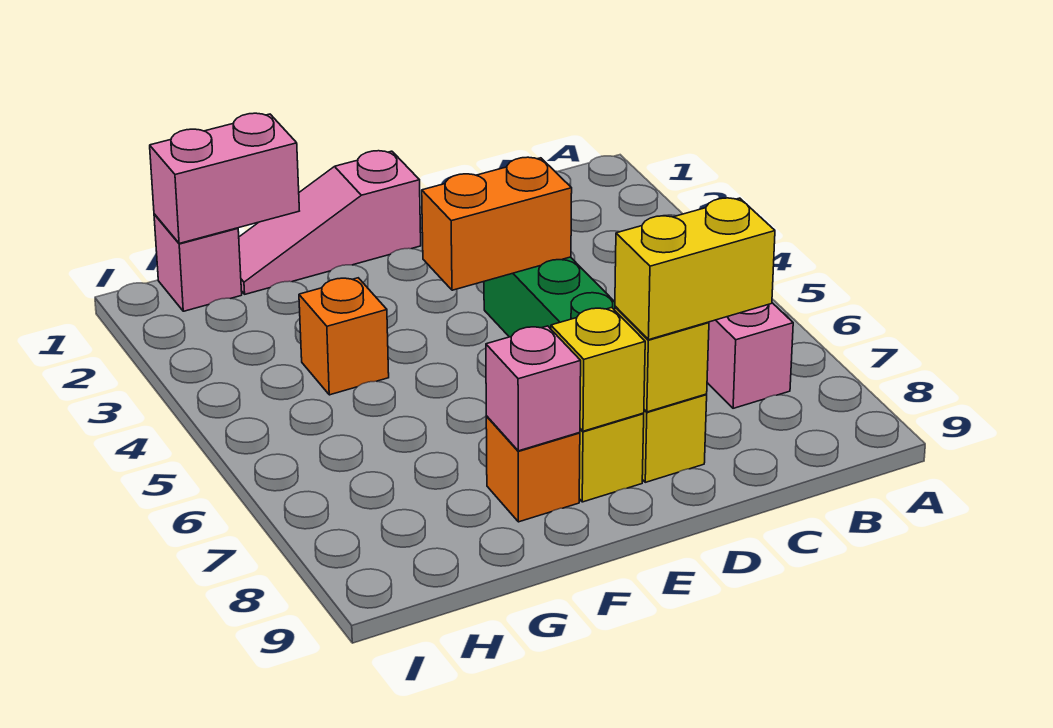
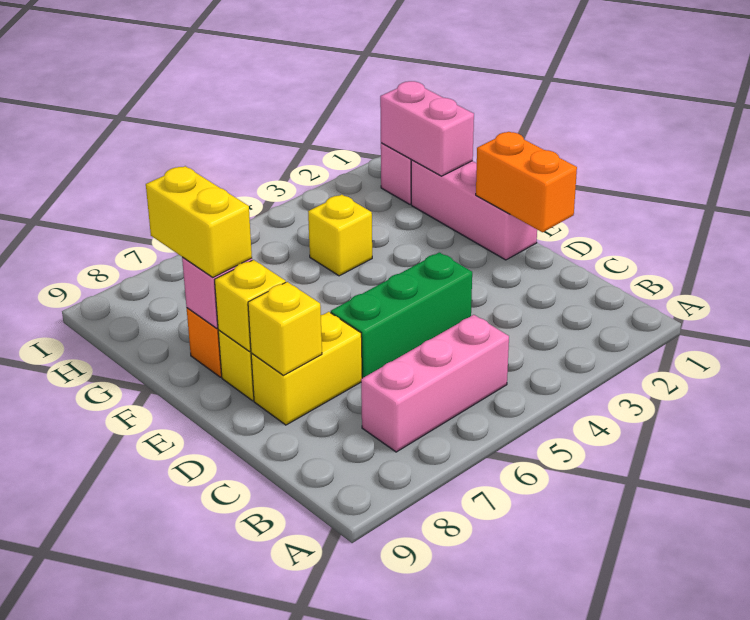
yellow 1x2 brick [615,198,775,340] -> yellow 1x2 brick moved to [146,166,252,277]
orange 1x2 brick [422,157,572,290] -> orange 1x2 brick moved to [476,132,577,232]
pink 1x3 slope [239,151,421,294] -> pink 1x3 brick [411,160,537,260]
orange 1x1 brick [299,278,389,395] -> yellow 1x1 brick [308,195,372,276]

